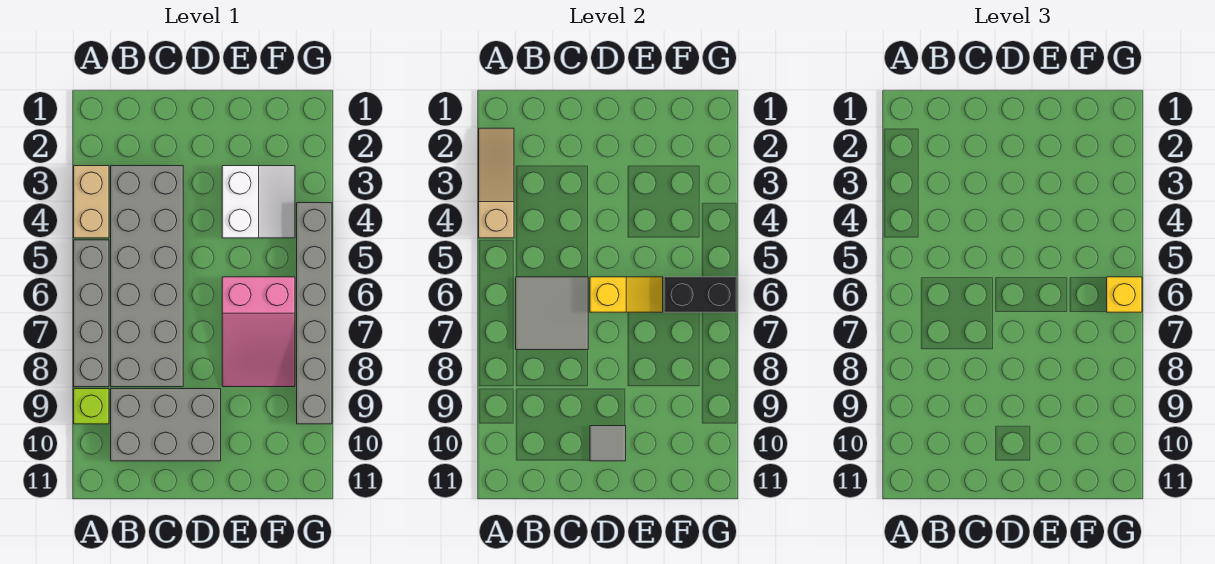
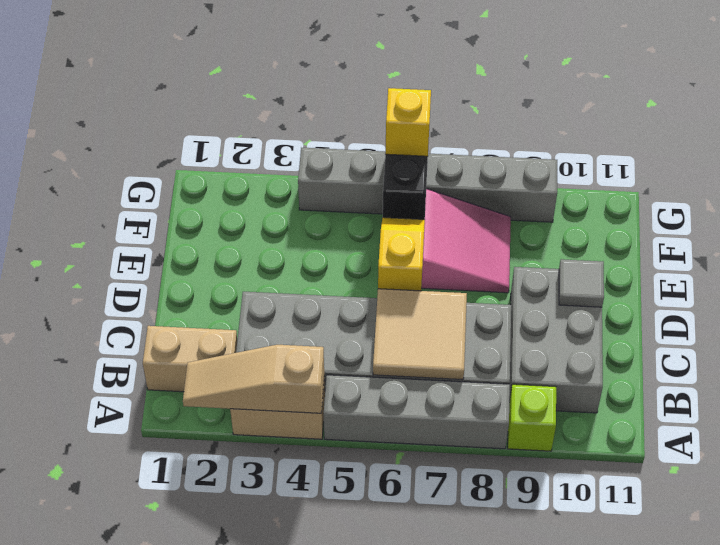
none -> tan 1x2 brick [143,326,237,392]
grey 2x2 tile [516,277,588,350] -> tan 2x2 tile [373,289,467,380]
white 2x2 slope [222,166,295,238] -> none

